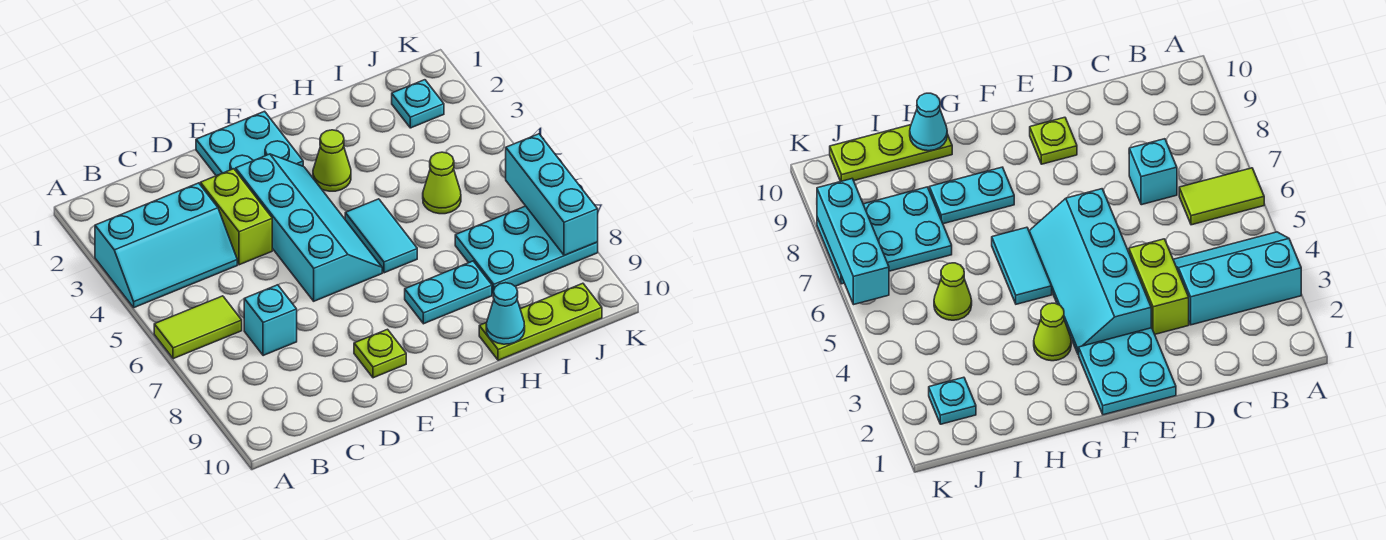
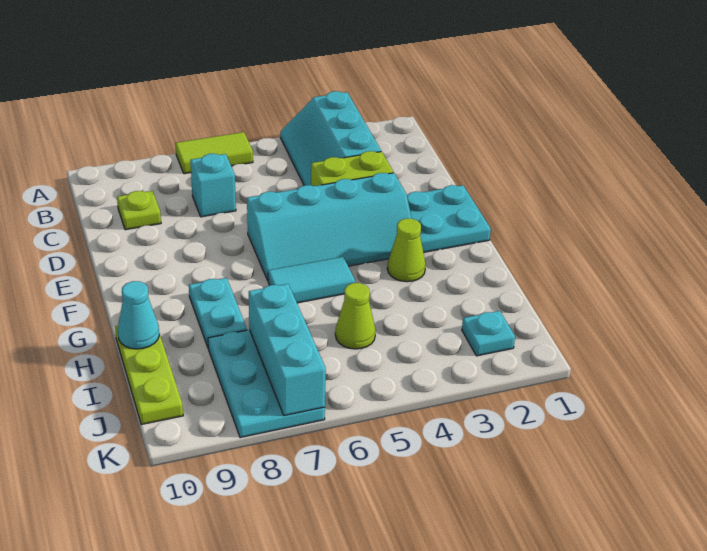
lime 1x2 tile [154,296,242,359] -> lime 1x2 tile turned to [175,132,253,174]
lime 1x1 plate [354,329,406,378] -> lime 1x1 plate moved to [117,191,161,230]
cyan 1x3 brick [506,134,598,255] -> cyan 1x3 brick turned to [249,284,326,416]

